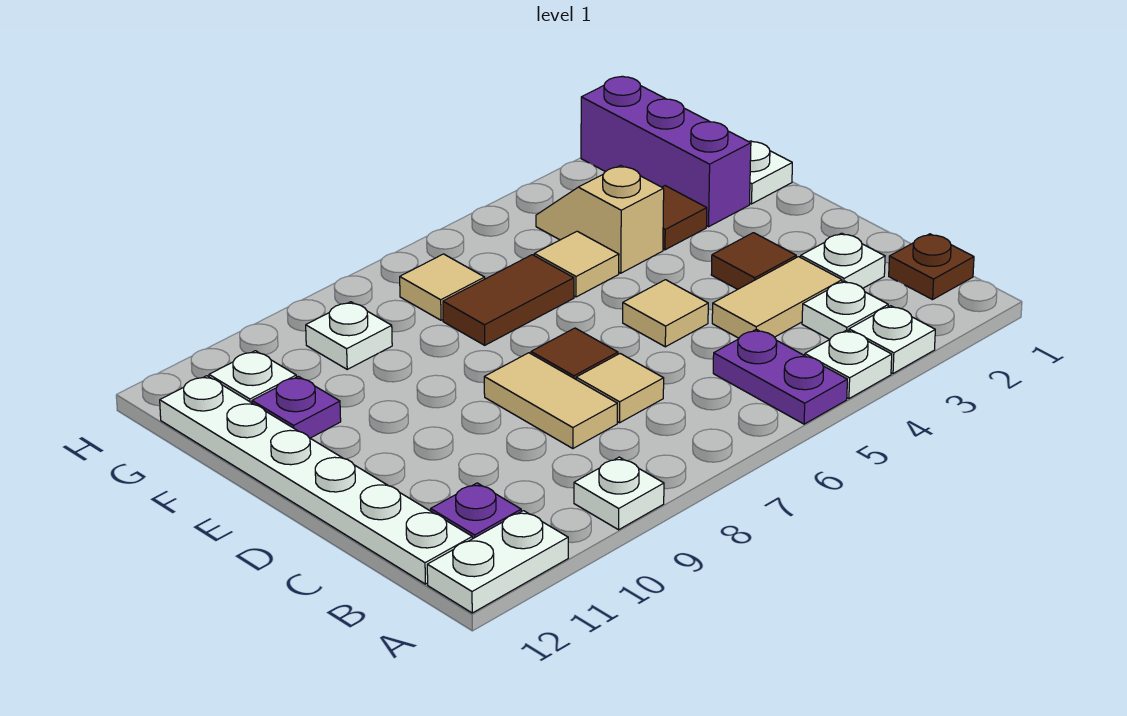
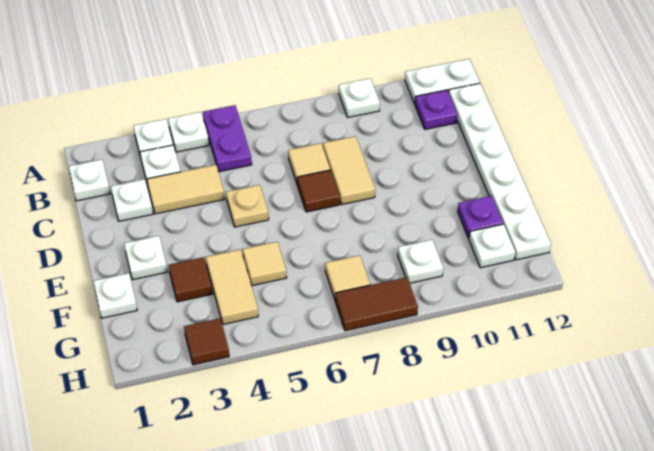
brown 1x1 plate [889,234,974,300] -> white 1x1 plate [69,159,110,201]
brown 1x1 tile [711,233,796,289] -> brown 1x1 tile moved to [184,318,229,365]
tan 1x1 tile [623,280,708,347] -> tan 1x1 plate [226,185,269,227]
none -> white 1x1 plate [124,236,167,280]
purple 1x3 brick [581,76,751,227] -> none
tan 1x2 slope [536,165,664,273] -> tan 1x2 tile [206,249,258,324]
brown 1x2 tile [443,255,574,345] -> brown 1x2 tile moved to [335,277,418,331]

